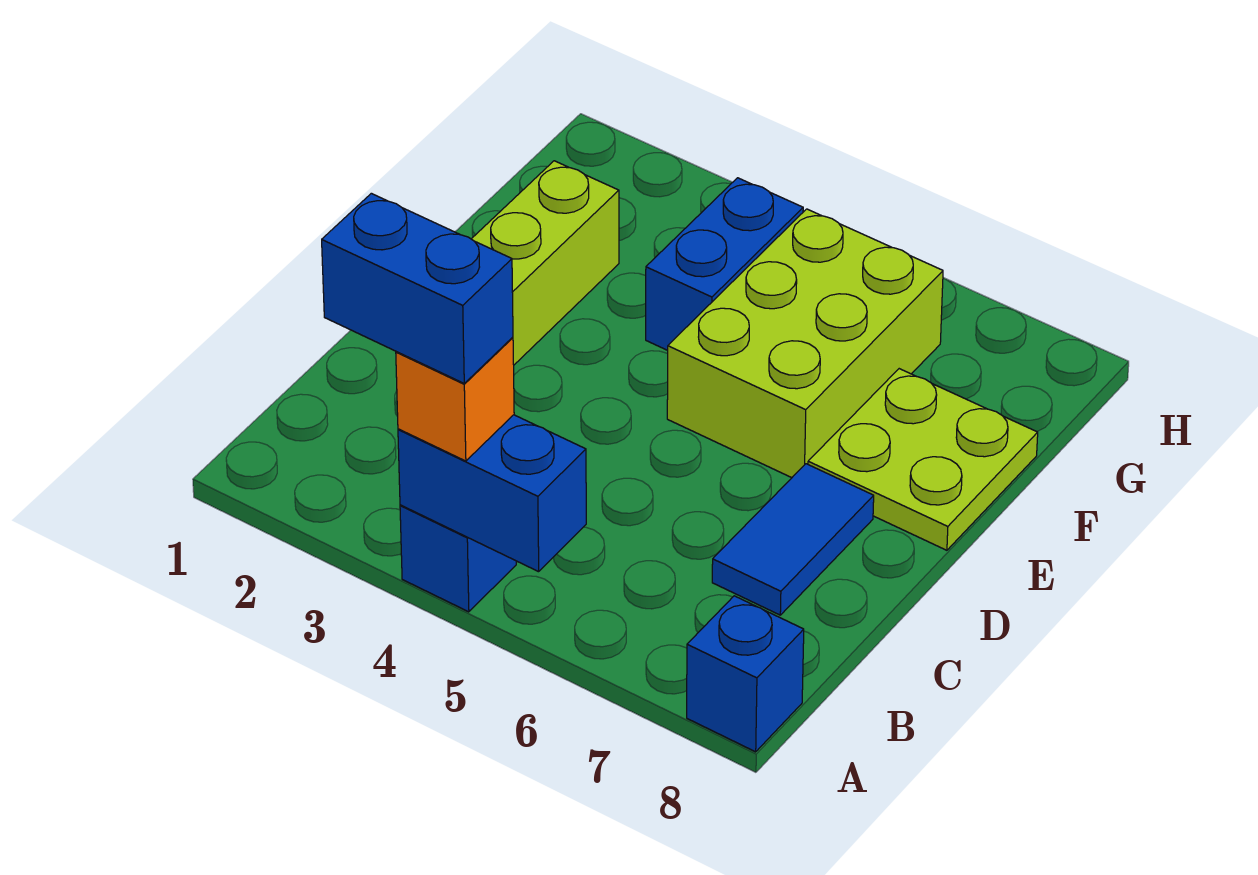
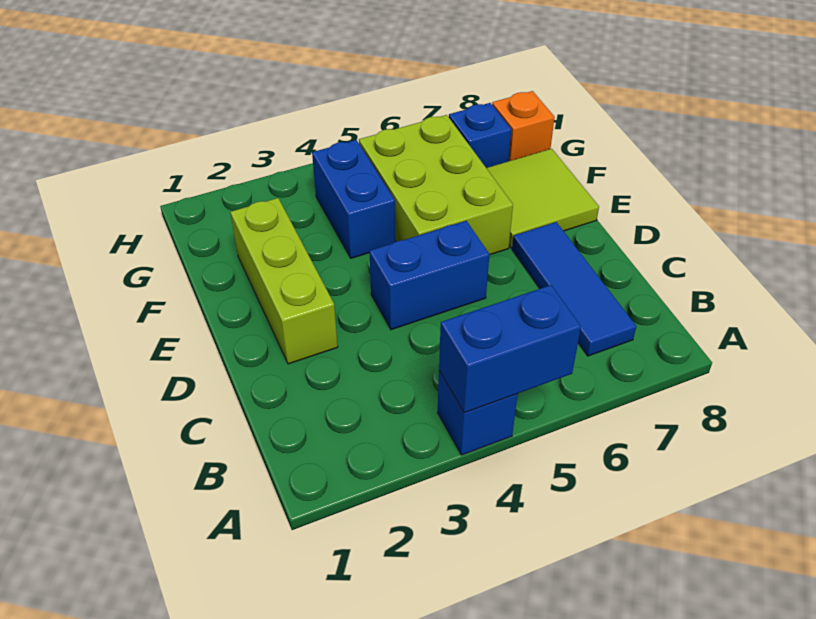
blue 1x2 brick [322,193,513,383] -> blue 1x2 brick moved to [369,221,489,330]
orange 1x1 brick [396,337,514,461] -> orange 1x1 brick moved to [492,91,555,161]
blue 1x1 brick [687,596,804,752] -> blue 1x1 brick moved to [449,103,511,168]
blue 1x2 tile [712,464,874,615] -> blue 1x3 tile [512,222,636,356]
lime 2x2 plate [808,369,1038,550] -> lime 2x2 tile [487,149,599,248]

